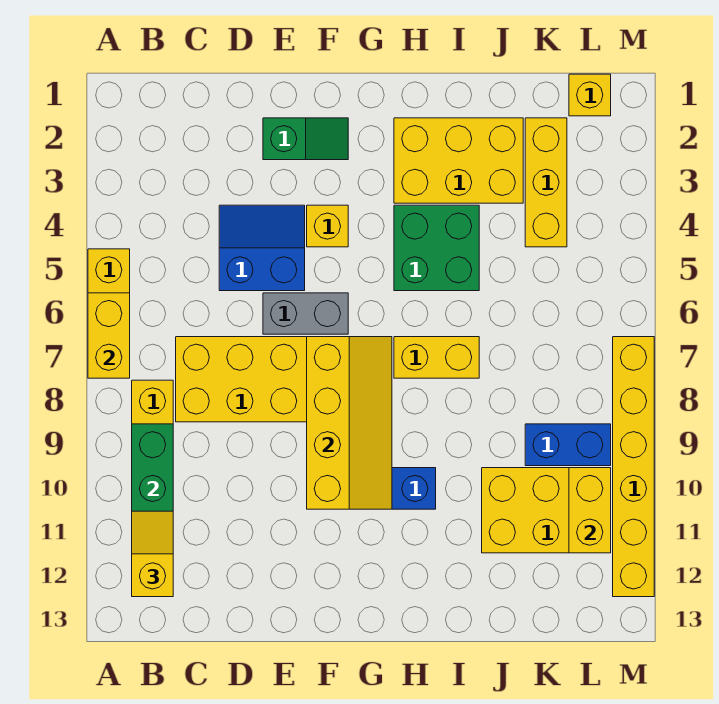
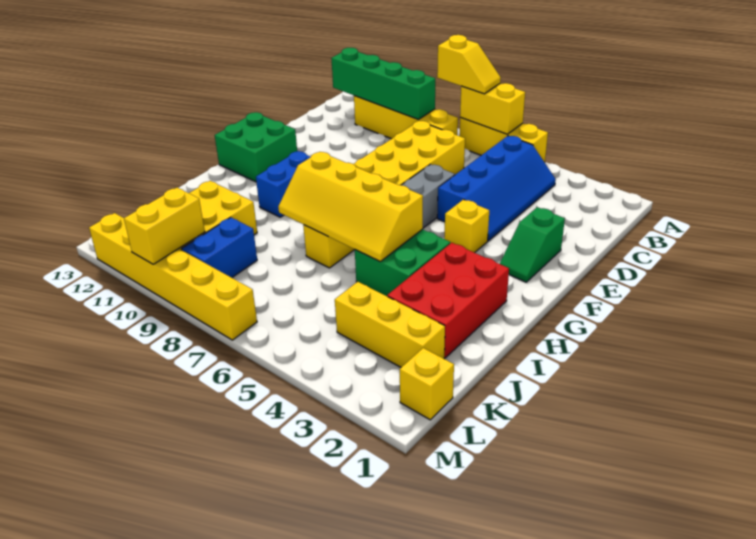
yellow 1x2 slope [132,511,173,597] -> yellow 1x2 slope moved to [437,35,501,94]
blue 2x2 slope [219,205,305,291] -> blue 2x4 slope [437,136,556,241]
yellow 2x4 slope [307,337,392,509] -> yellow 2x4 slope moved to [278,152,423,261]
none -> green 2x2 brick [215,112,297,182]
yellow 2x3 brick [394,118,523,203] -> red 2x3 brick [387,243,509,358]
yellow 1x2 brick [569,468,611,553] -> yellow 1x2 brick turned to [124,188,205,264]

